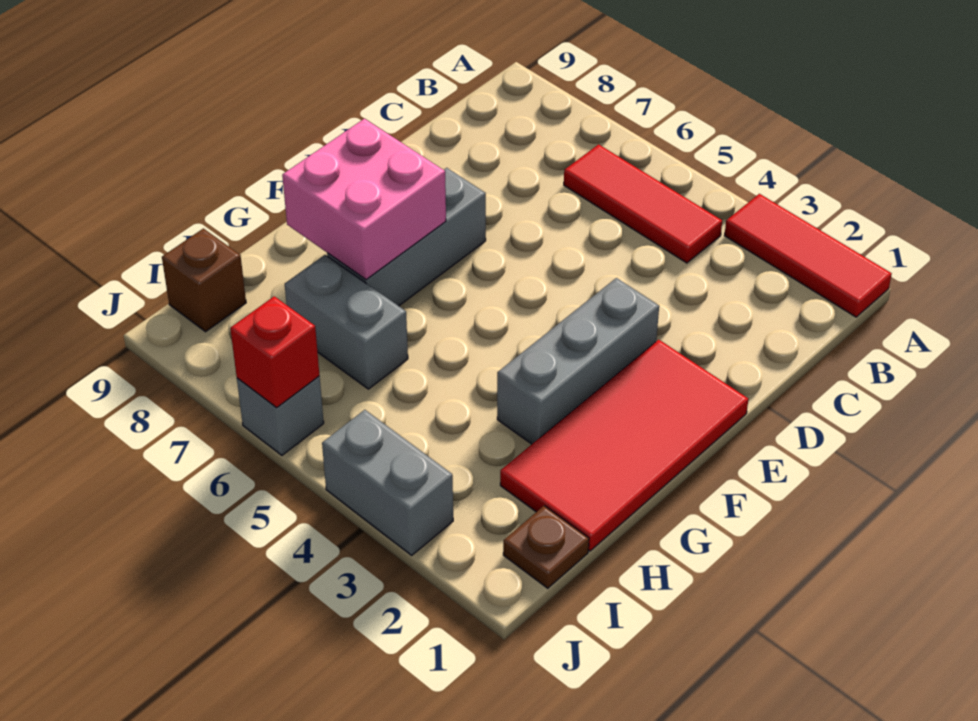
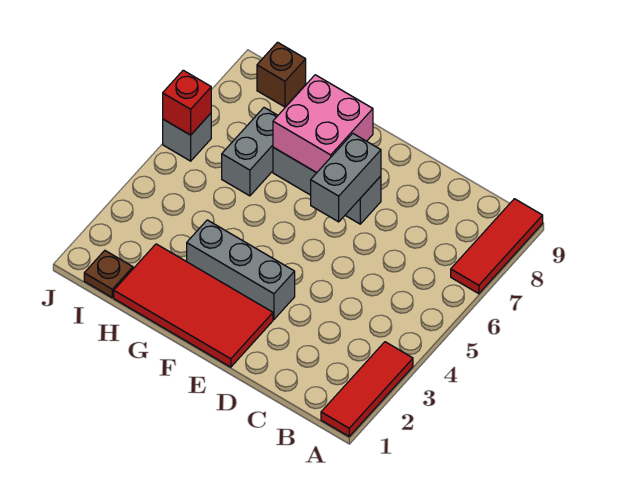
red 1x3 tile [564,144,722,263] -> red 1x3 tile moved to [451,199,543,294]
grey 1x2 brick [322,410,453,555] -> grey 1x2 brick moved to [311,133,381,222]

